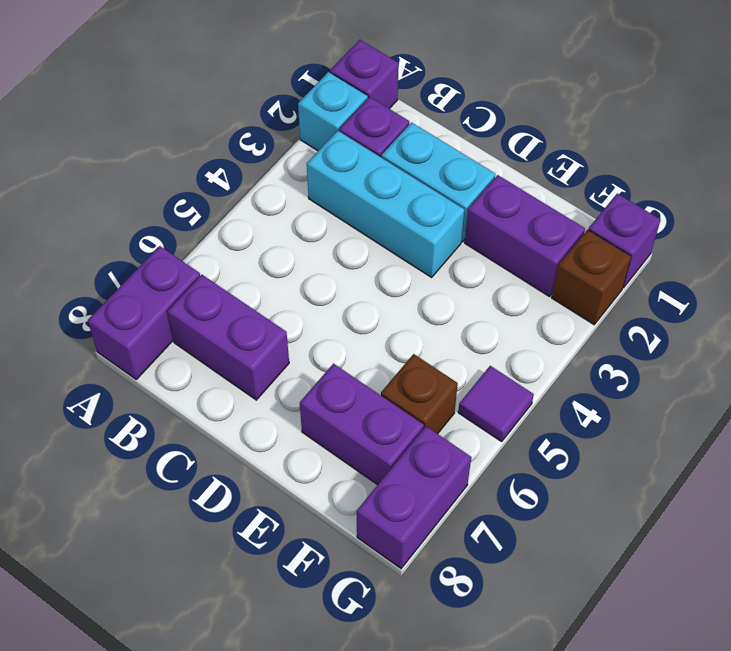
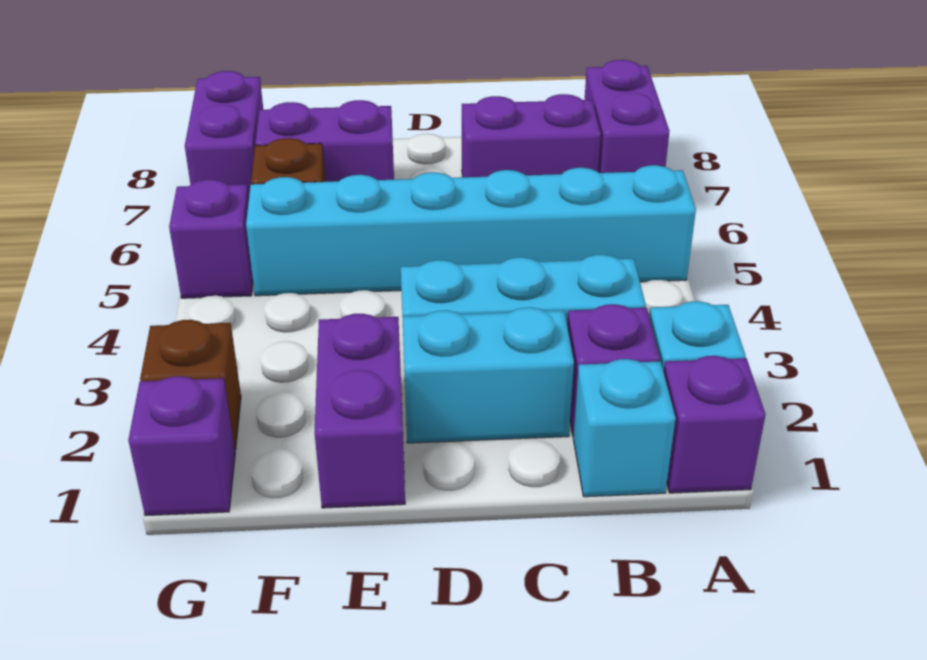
none -> cyan 1x6 brick [246,165,696,296]
none -> cyan 1x1 brick [573,359,676,497]
purple 1x2 brick [465,175,585,297] -> purple 1x2 brick turned to [315,314,405,508]
purple 1x1 tile [458,366,534,442] -> purple 1x1 brick [169,179,253,298]

